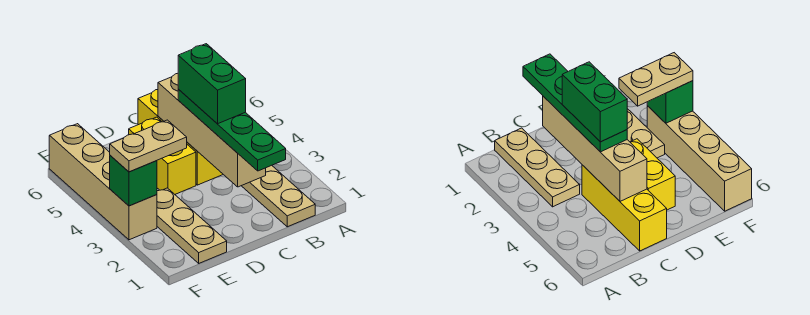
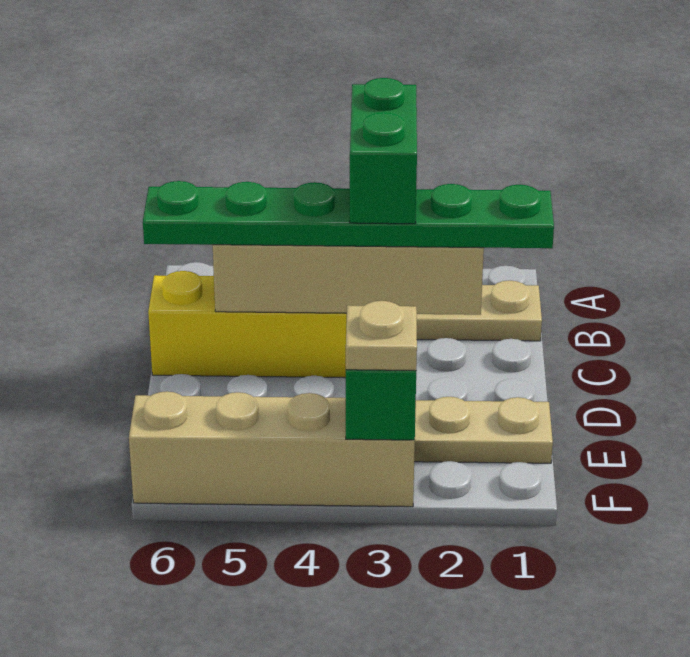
green 1x4 plate [178,89,286,171] -> green 1x6 plate [143,181,554,248]
green 1x2 brick [178,44,246,124] -> green 1x2 brick turned to [350,78,417,224]
yellow 1x2 brick [129,117,196,194] -> none
tan 1x2 plate [110,120,187,172] -> tan 1x1 plate [346,301,417,371]

